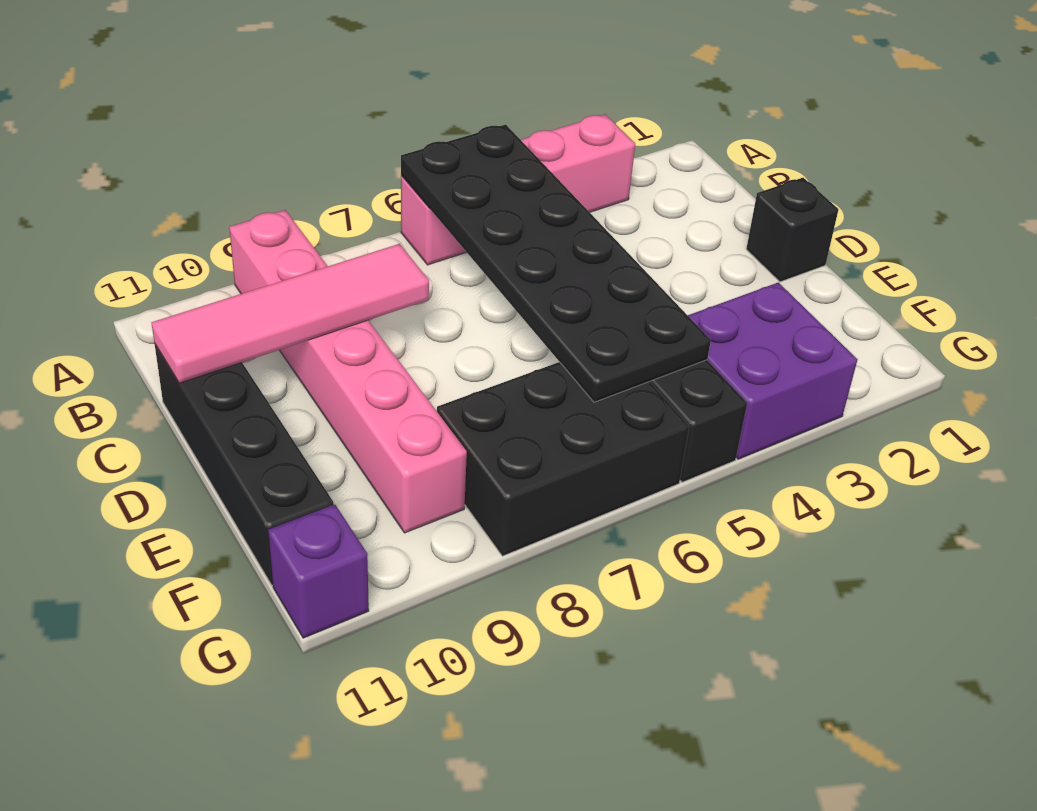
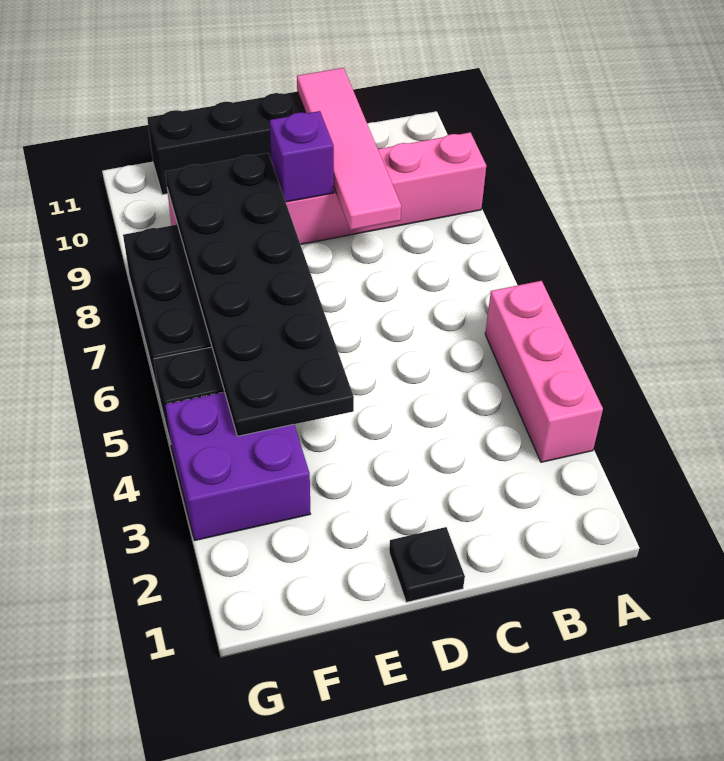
pink 1x4 brick [401,114,635,265] -> pink 1x3 brick [485,281,603,462]
black 2x6 plate [401,125,711,402] -> black 2x6 plate turned to [165,153,354,436]
black 1x1 brick [746,178,839,282] -> black 1x1 plate [389,527,465,602]
purple 1x1 brick [268,504,369,638] -> purple 1x1 brick moved to [270,111,334,202]

